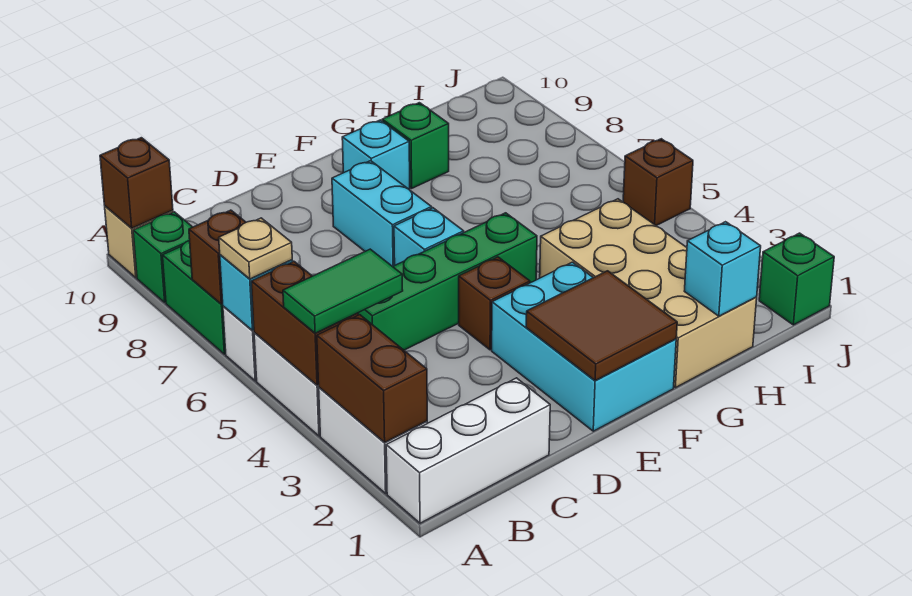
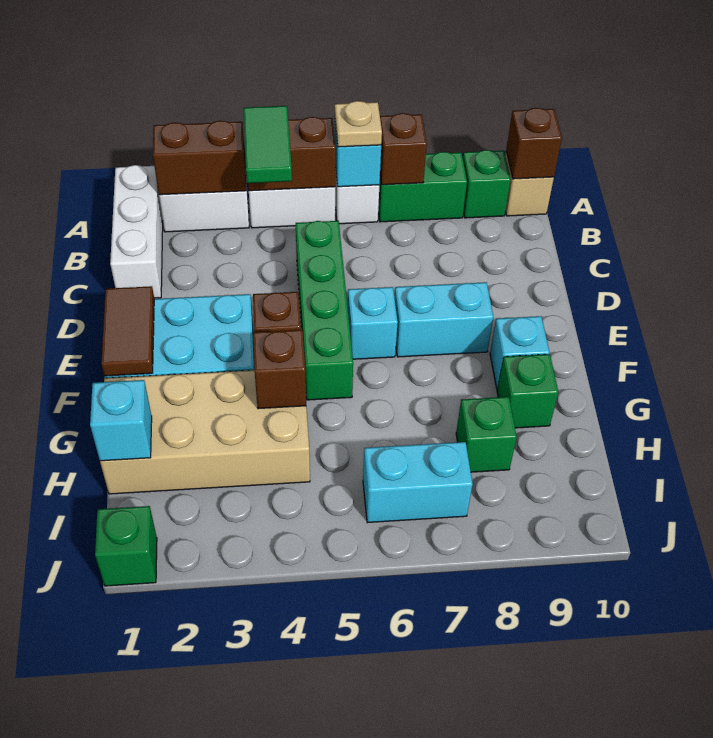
brown 2x2 tile [526,271,677,381] -> brown 1x2 tile [101,286,154,376]
none -> green 1x1 brick [456,397,517,472]
none -> cyan 1x2 brick [363,442,473,523]
brown 1x1 brick [623,139,693,225] -> brown 1x1 brick moved to [253,330,306,409]

